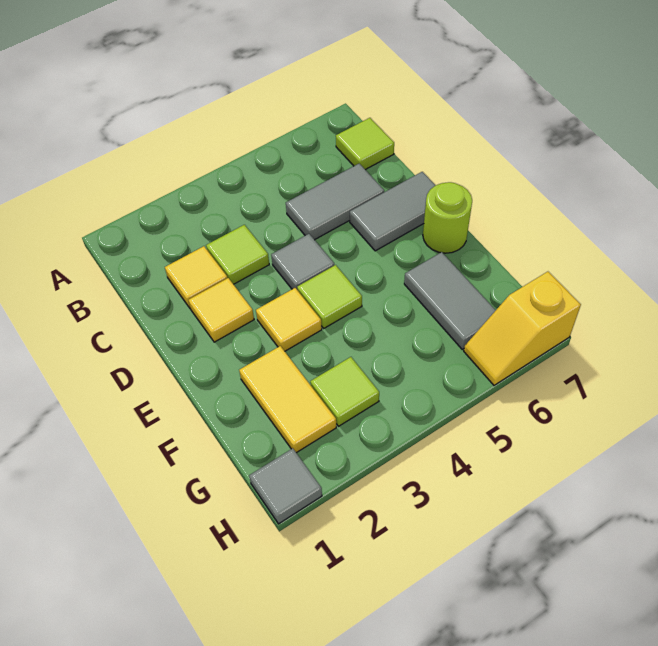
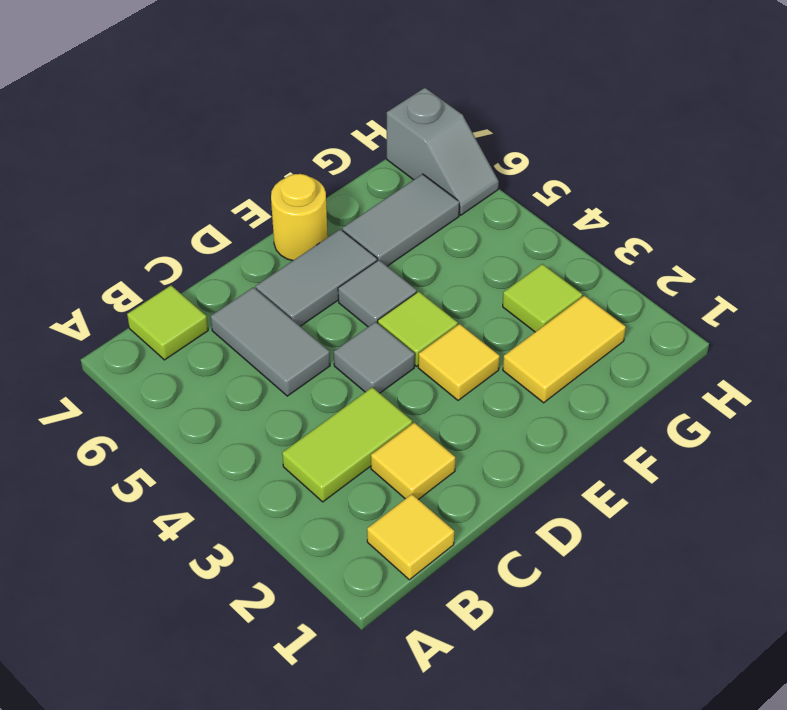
lime 1x1 tile [206,225,269,284] -> lime 1x2 tile [282,387,412,502]
yellow 1x1 tile [188,278,254,342] -> yellow 1x1 tile moved to [367,494,454,580]
grey 1x2 tile [350,172,436,251] -> grey 1x2 tile turned to [256,229,377,326]
lime 1x1 round brick [423,182,472,253] -> yellow 1x1 round brick [271,174,328,261]
grey 1x1 tile [249,448,322,524] -> grey 1x1 tile moved to [338,260,417,327]
yellow 1x2 slope [464,272,581,385] -> grey 1x2 slope [387,88,499,215]

